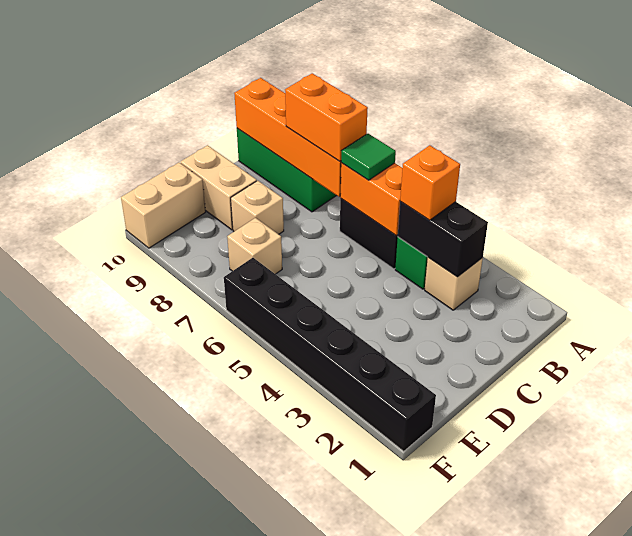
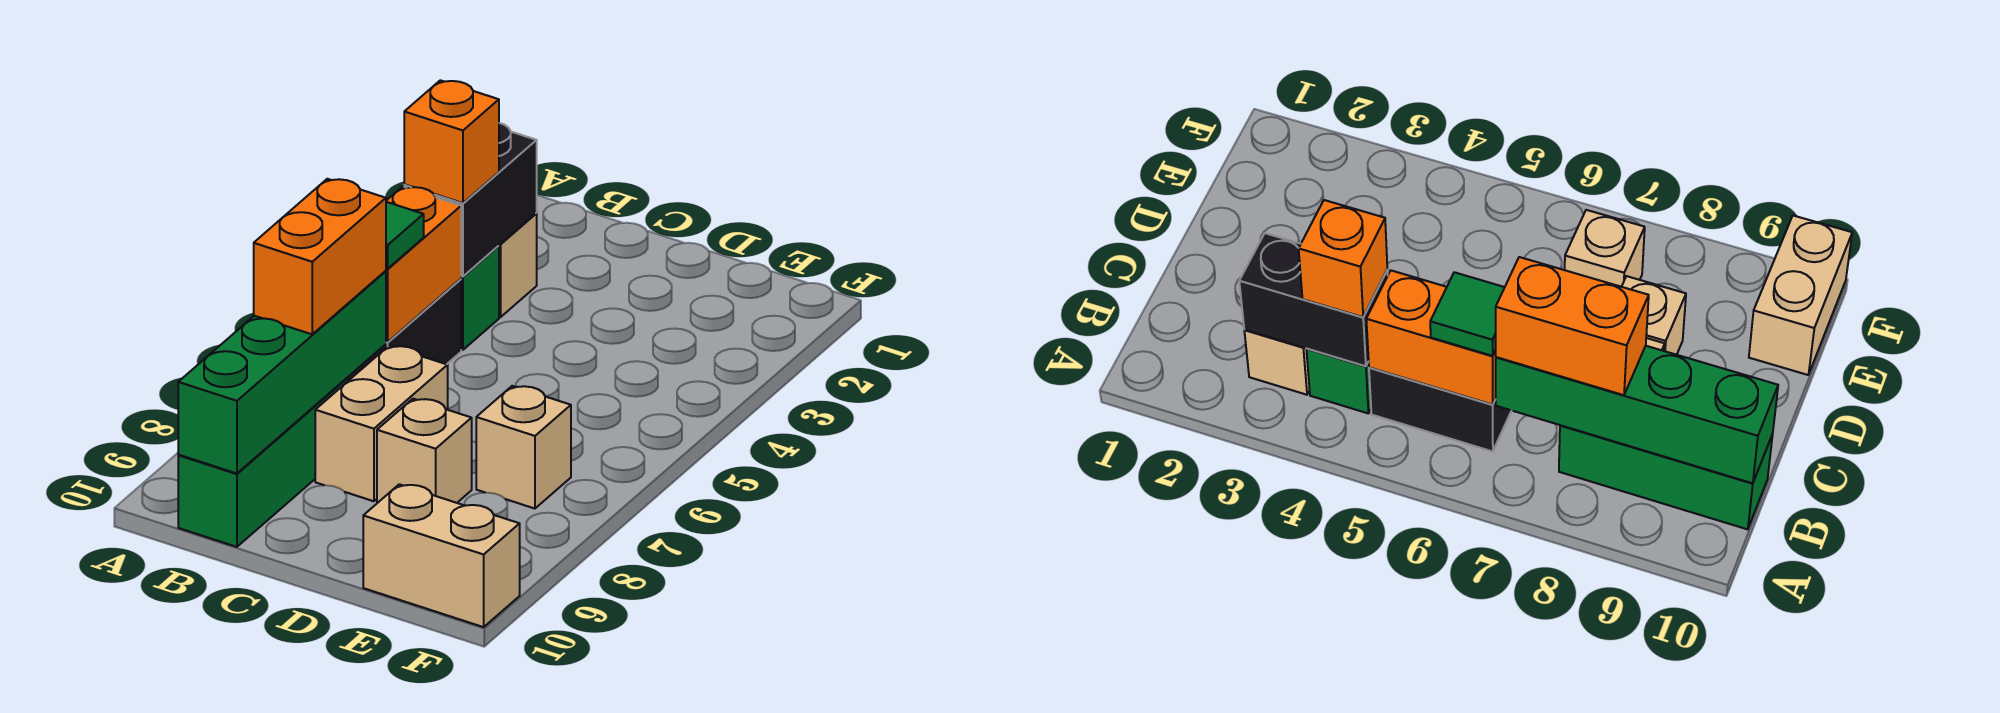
orange 1x4 brick [234,78,341,197] -> green 1x4 brick [178,271,386,473]
tan 1x2 brick [181,145,257,230] -> tan 1x2 brick moved to [315,346,448,501]
black 1x6 brick [224,258,436,451] -> none

